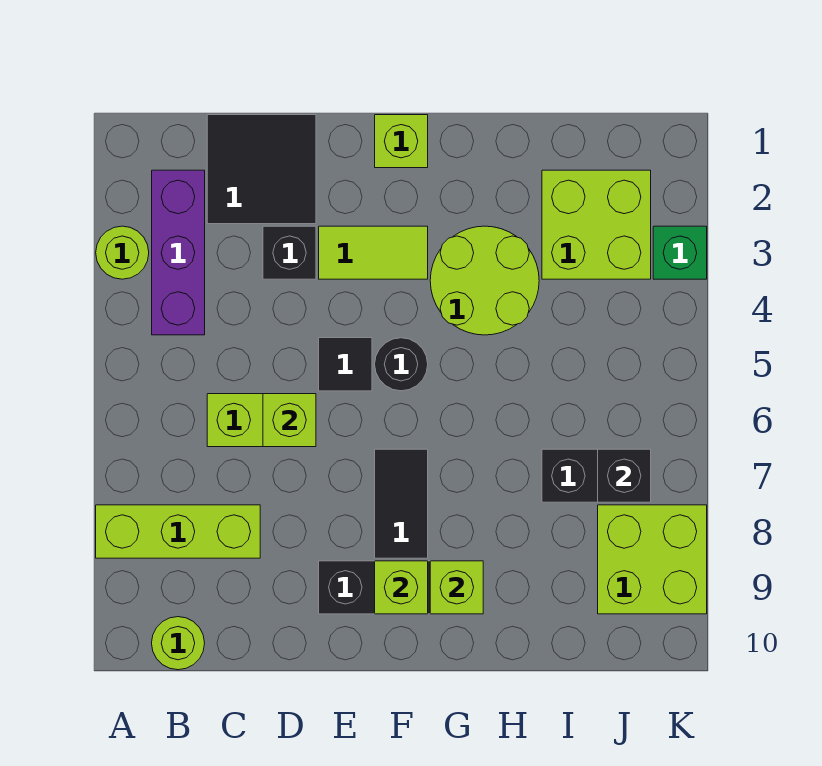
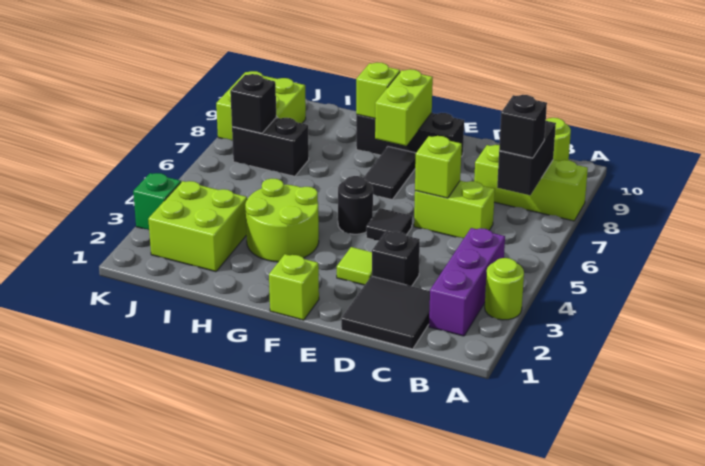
none -> black 1x2 brick [497,121,556,195]
none -> black 1x1 brick [499,95,547,158]
lime 1x2 tile [319,226,428,279] -> lime 1x1 tile [337,247,372,285]
lime 1x1 brick [375,561,428,614] -> lime 1x2 brick [375,69,433,146]

